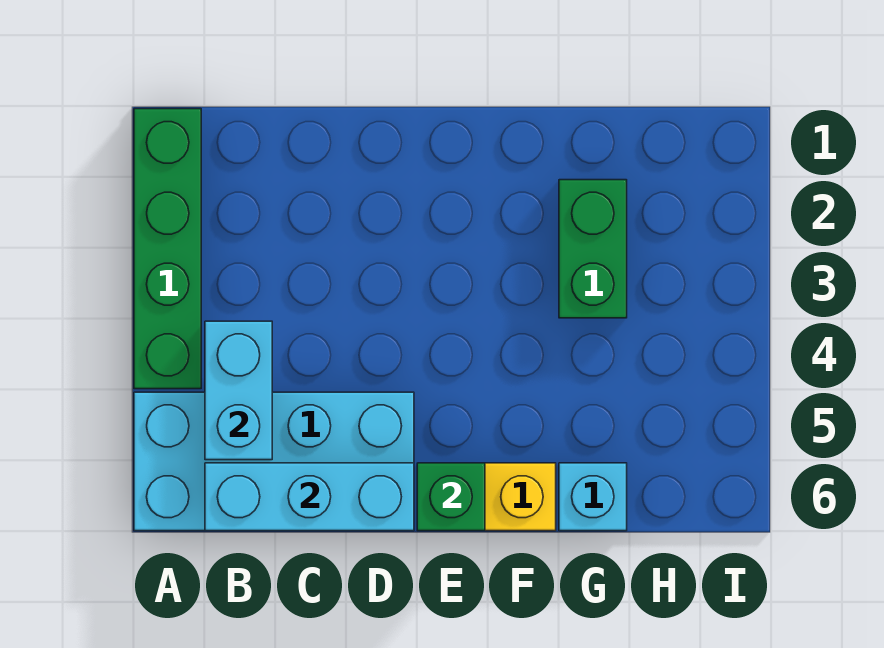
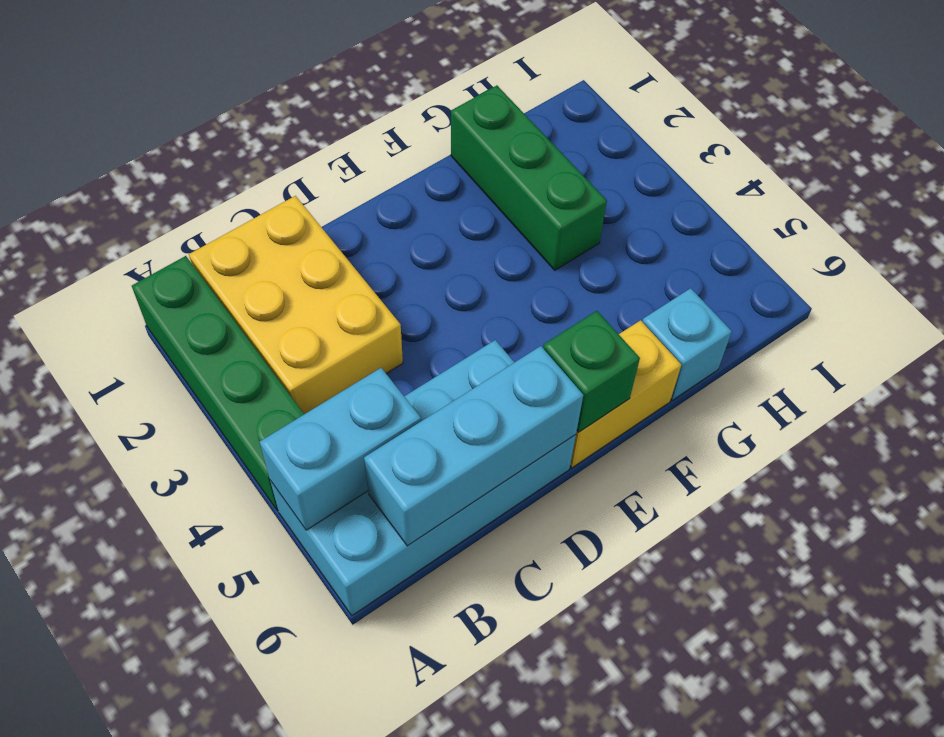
none -> yellow 2x3 brick [189,196,403,414]
cyan 1x2 brick [205,321,272,460] -> cyan 1x2 brick turned to [260,368,421,530]
green 1x2 brick [559,180,627,318] -> green 1x3 brick [451,85,607,270]

